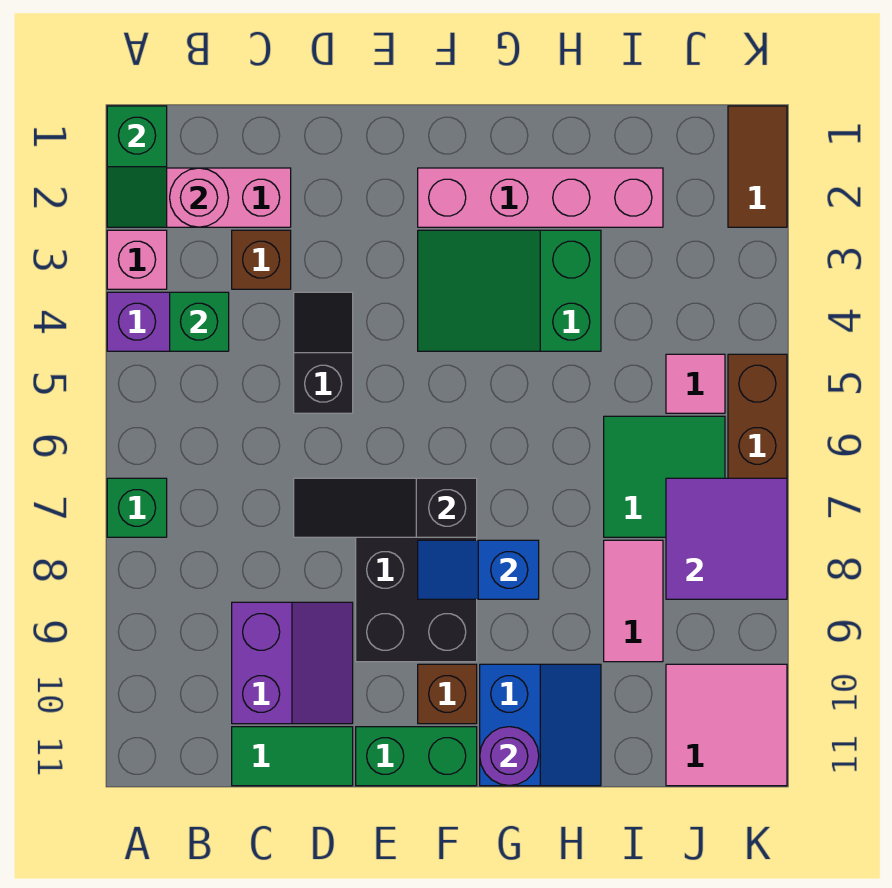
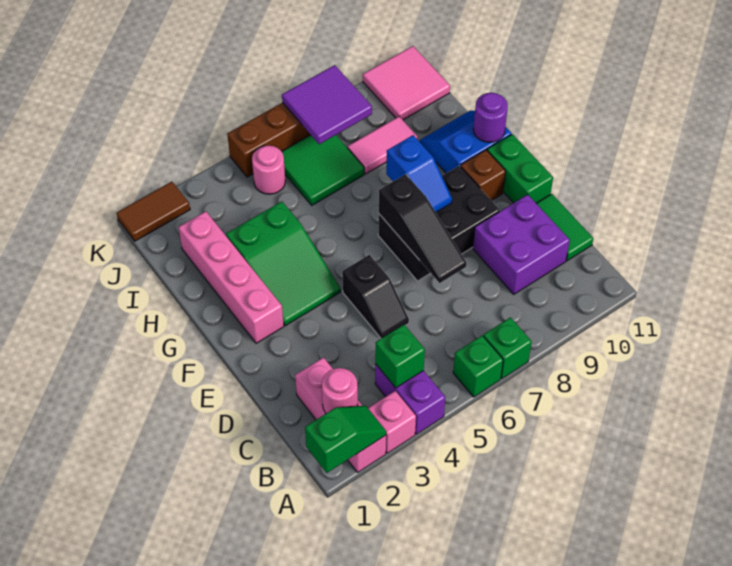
none -> green 1x1 brick [453,336,503,397]
brown 1x1 brick [232,230,291,289] -> none
purple 2x2 slope [232,602,353,724] -> purple 2x2 brick [473,195,570,294]
black 1x2 slope [294,292,353,413] -> black 1x2 slope turned to [342,255,409,338]
pink 1x1 tile [666,354,725,413] -> pink 1x1 round brick [252,145,285,194]

